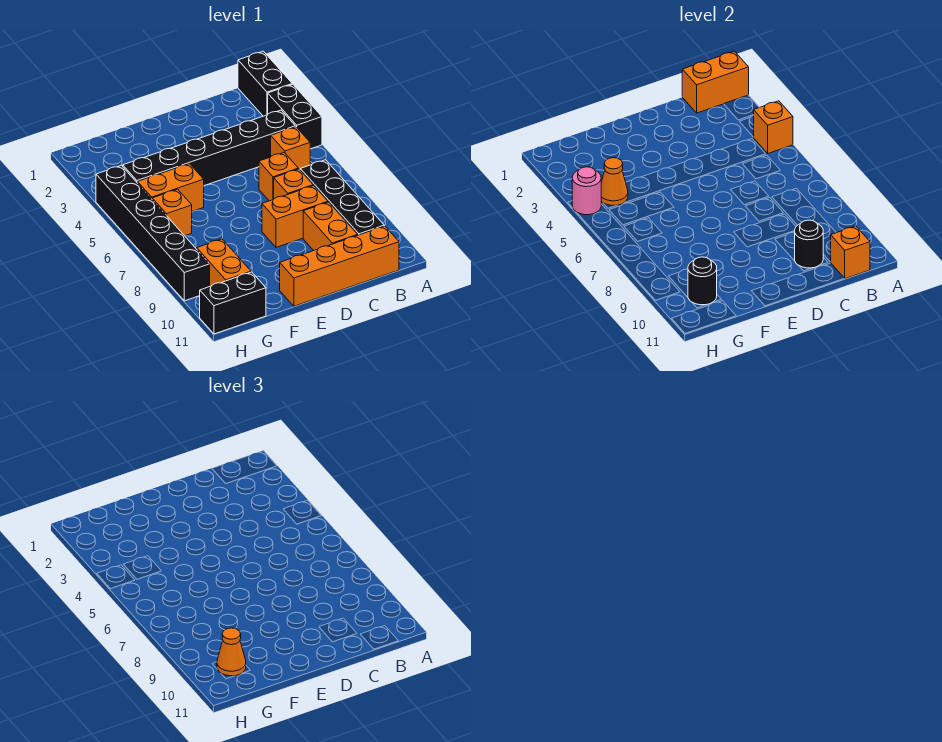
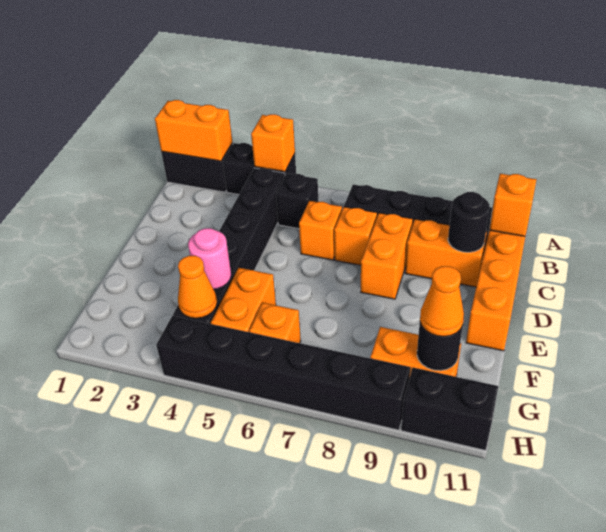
orange 1x2 brick [682,51,749,113] -> orange 1x2 brick turned to [155,100,233,161]
orange 1x1 brick [271,127,310,169] -> black 1x1 brick [276,173,318,229]
black 1x2 brick [200,272,266,334] -> black 1x2 brick turned to [401,368,498,451]
pink 1x1 round brick [572,167,601,215] -> pink 1x1 round brick moved to [188,228,231,289]

